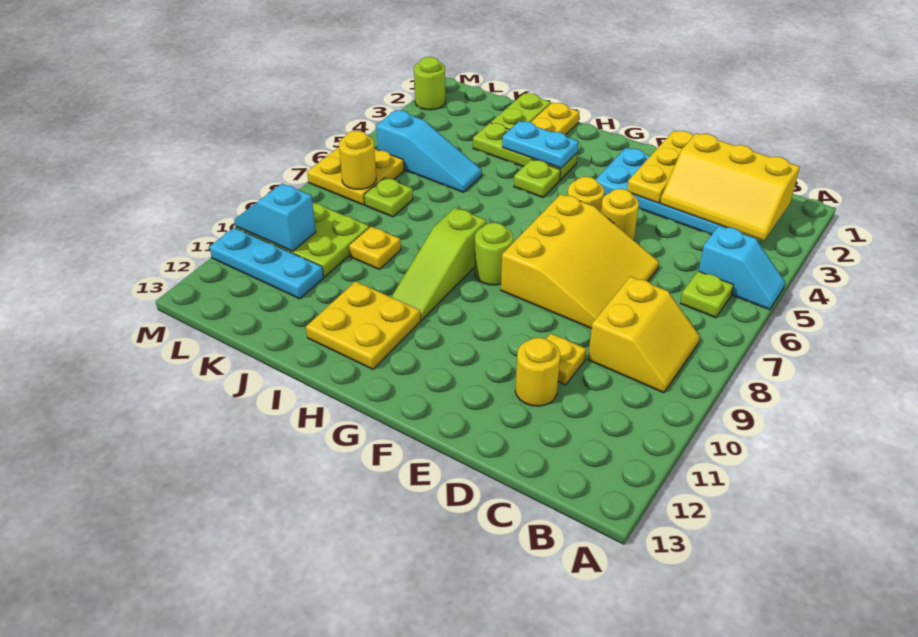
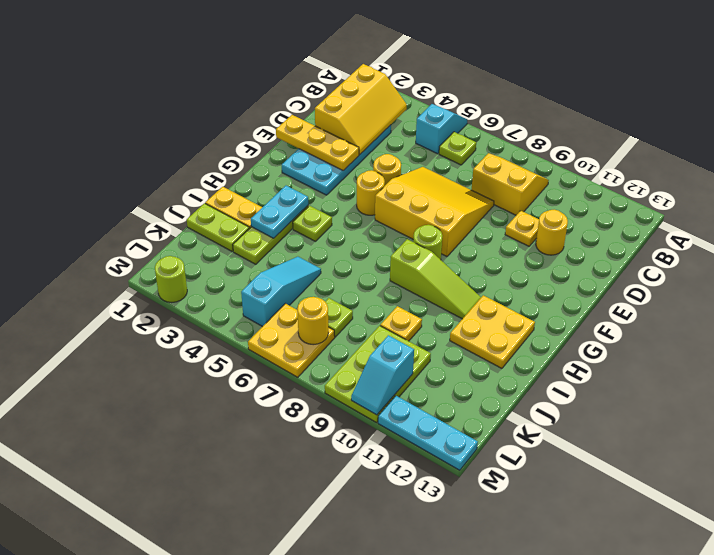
cyan 1x3 plate [210,228,324,299] -> cyan 1x3 plate turned to [378,396,478,470]

